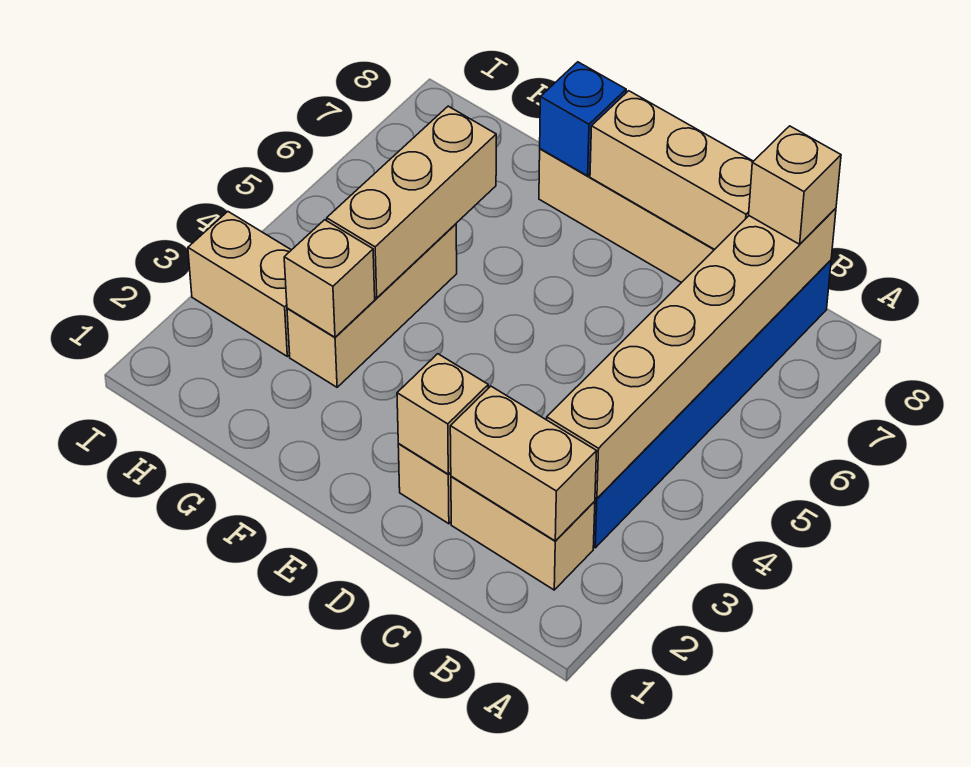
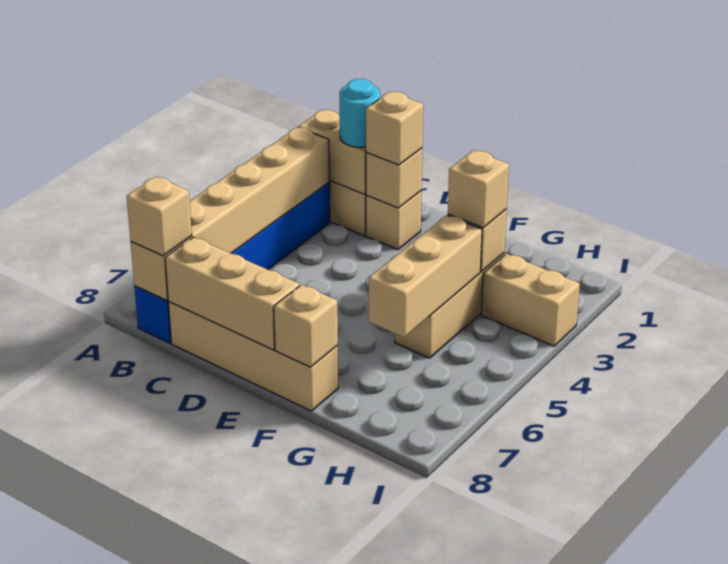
none -> cyan 1x1 round brick [339,79,380,147]
none -> tan 1x1 brick [366,92,423,165]
blue 1x1 brick [540,62,626,176] -> tan 1x1 brick [274,285,338,367]
none -> tan 1x1 brick [448,150,509,228]

